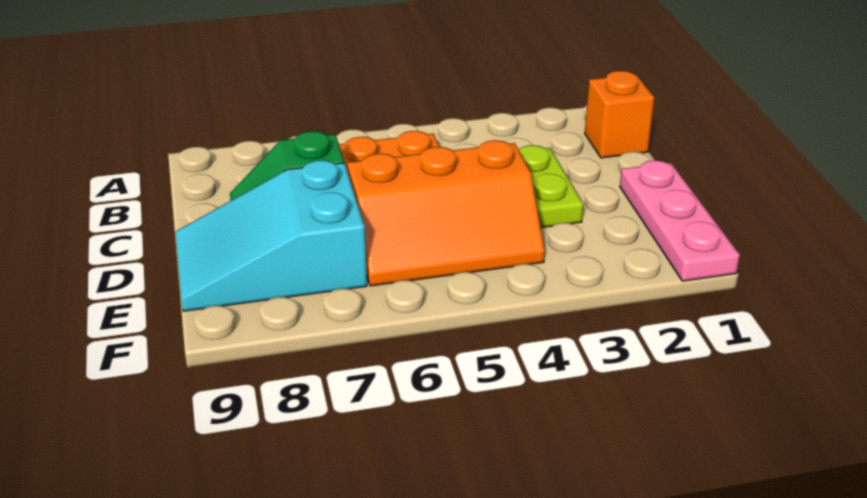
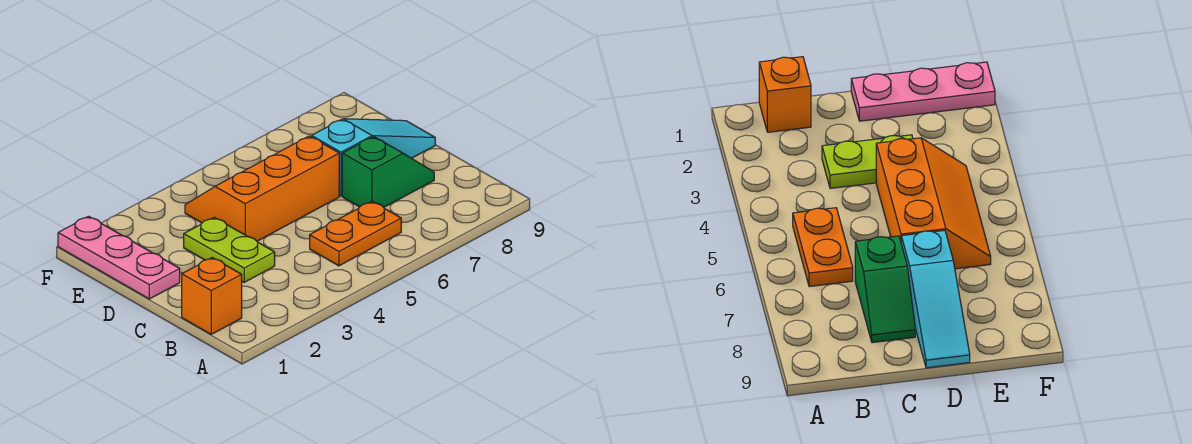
cyan 2x3 slope [176,160,367,311] -> cyan 1x3 slope [312,119,435,196]

